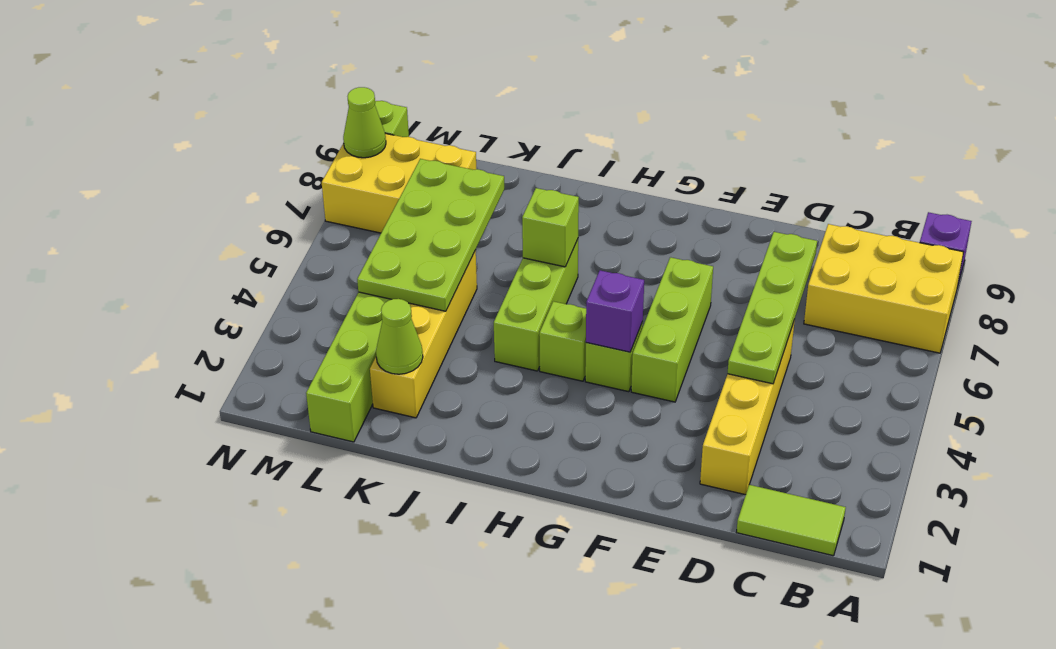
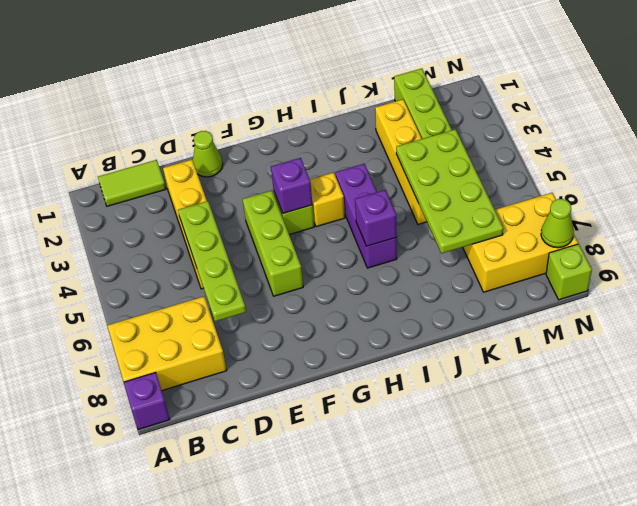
lime 1x1 brick [539,301,586,381] -> yellow 1x1 brick [310,173,345,227]
lime 1x3 brick [494,239,578,371] -> purple 1x3 brick [335,164,397,268]
lime 1x1 brick [522,188,579,267] -> purple 1x1 brick [355,190,397,246]
lime 1x1 cone [376,299,423,374] -> lime 1x1 cone moved to [193,131,223,177]

